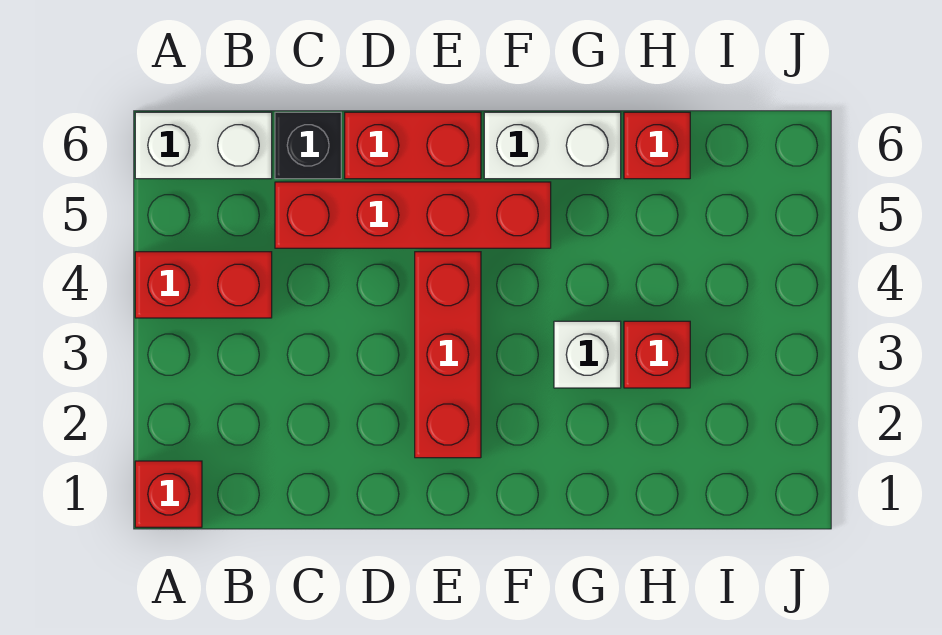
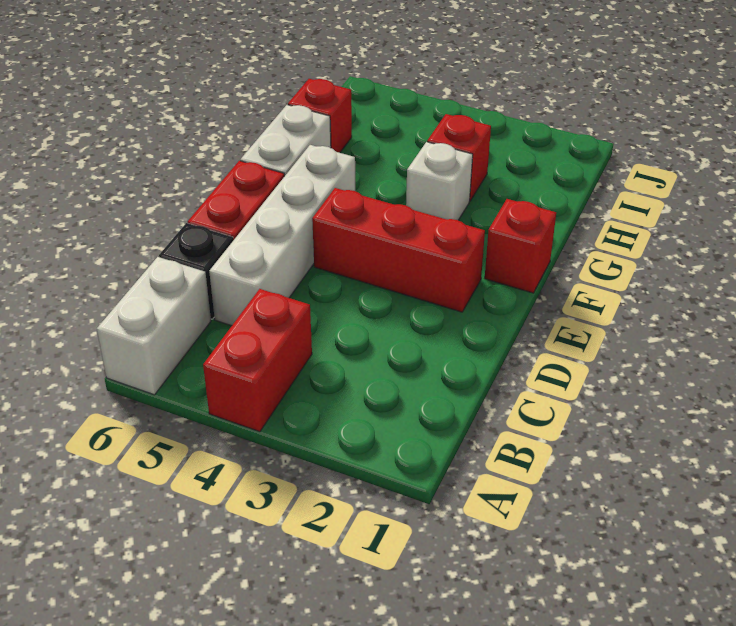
red 1x1 brick [135,461,202,527] -> red 1x1 brick moved to [485,199,556,293]
red 1x4 brick [275,182,551,248] -> white 1x4 brick [209,145,355,326]

